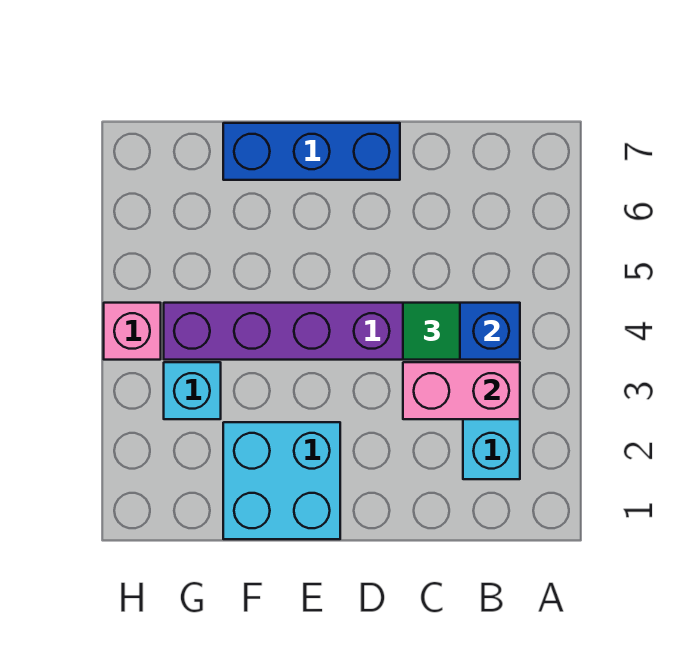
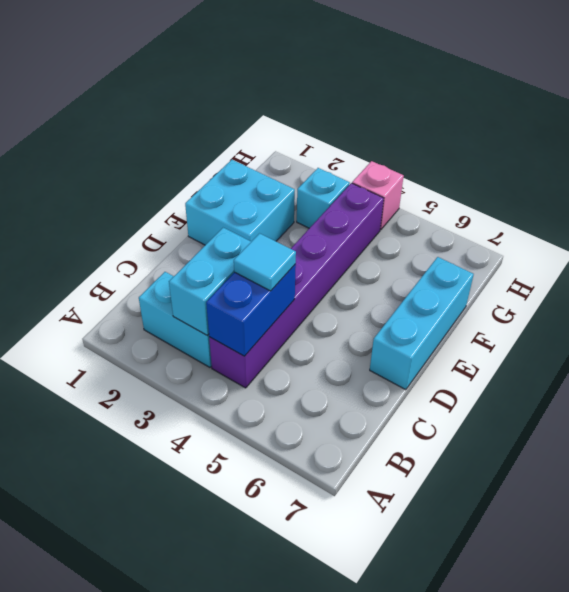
pink 1x2 brick [403,362,520,419] -> cyan 1x2 brick [169,228,251,335]
green 1x1 tile [403,303,460,360] -> cyan 1x1 tile [234,233,296,291]
blue 1x3 brick [223,123,400,180] -> cyan 1x3 brick [370,257,474,390]

